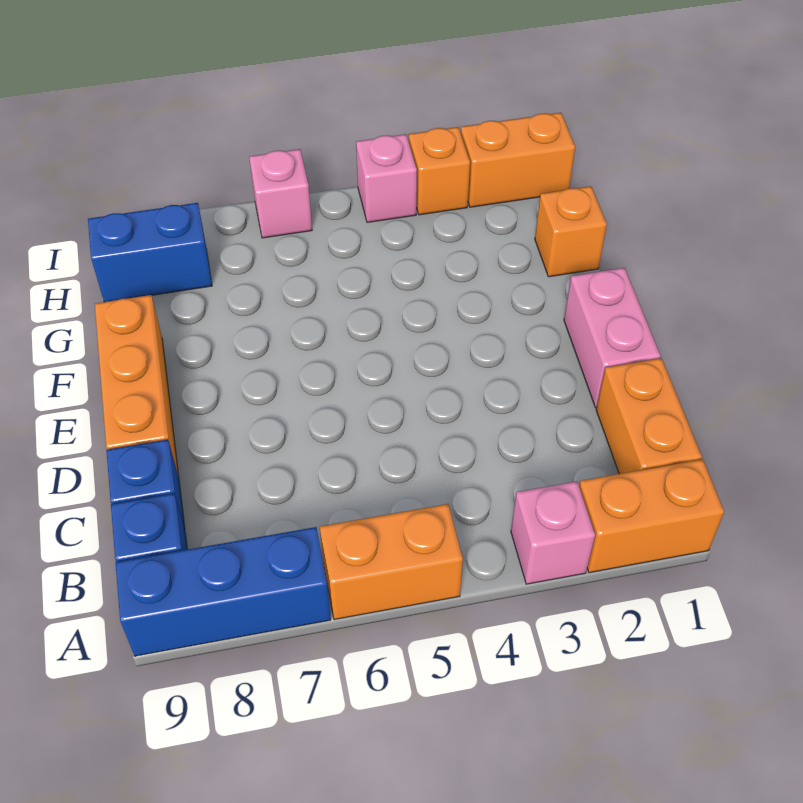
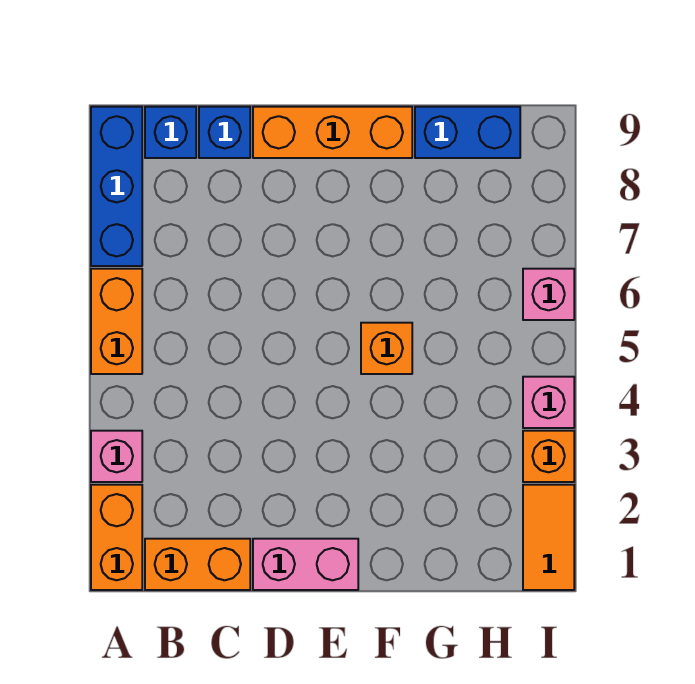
orange 1x1 brick [535,186,607,277] -> orange 1x1 brick moved to [361,323,412,374]
blue 1x2 brick [88,203,212,302] -> blue 1x2 brick turned to [415,107,520,158]
orange 1x2 brick [461,113,575,207] -> orange 1x2 tile [523,485,574,590]

